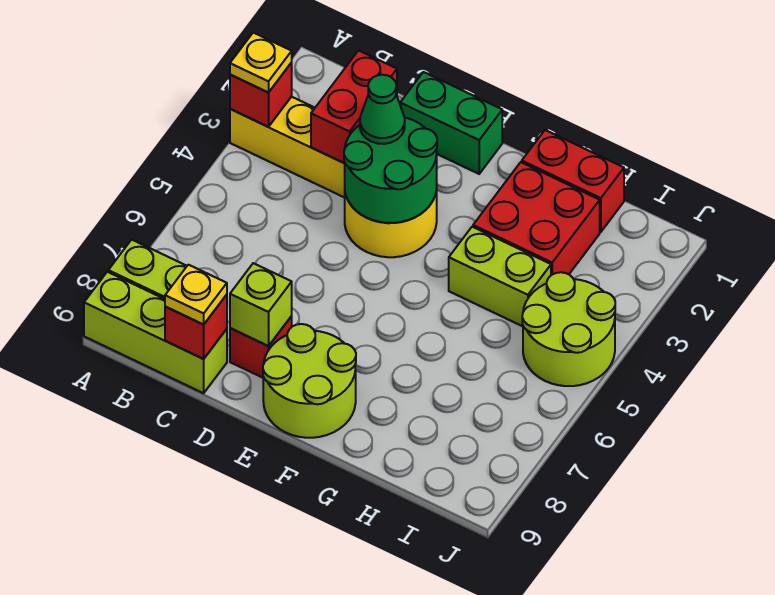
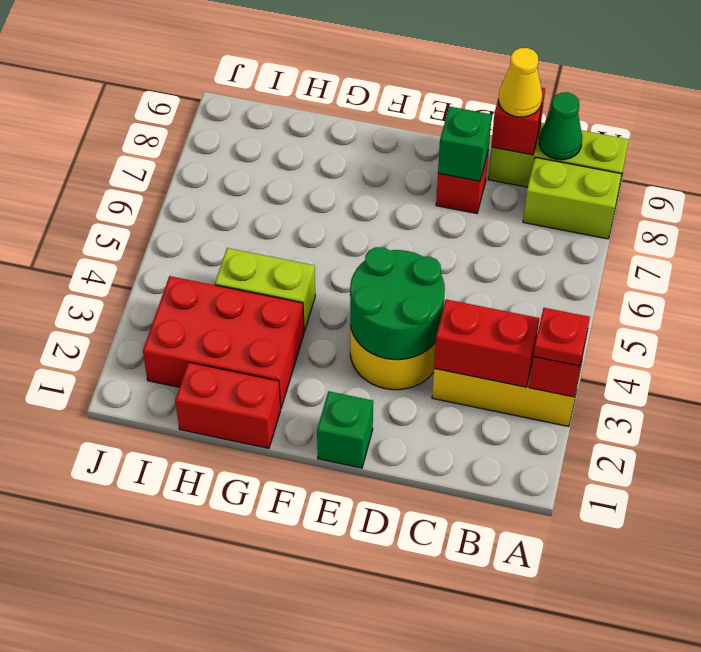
yellow 1x1 plate [230,33,292,93] -> red 1x1 plate [533,308,590,366]
red 1x2 brick [311,50,397,163] -> red 1x2 brick turned to [434,299,539,387]
yellow 1x1 plate [165,265,227,325] -> yellow 1x1 cone [499,48,542,117]
green 1x2 brick [400,72,502,174] -> green 1x1 brick [317,391,373,468]
green 1x1 cone [360,75,405,144] -> green 1x1 cone moved to [539,92,582,160]
lime 1x1 brick [230,263,292,346] -> green 1x1 brick [438,107,492,181]
lime 2x2 round brick [263,324,356,438] -> none
red 2x2 brick [473,162,600,275] -> red 2x3 brick [143,276,304,408]
lime 2x2 round brick [522,272,615,386] -> none

